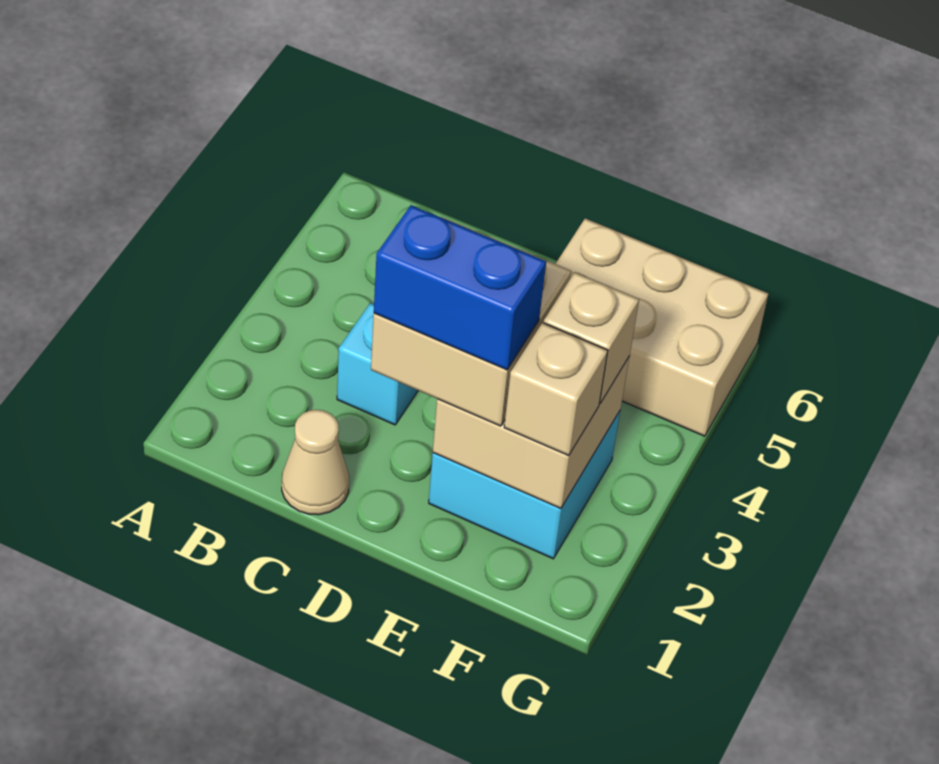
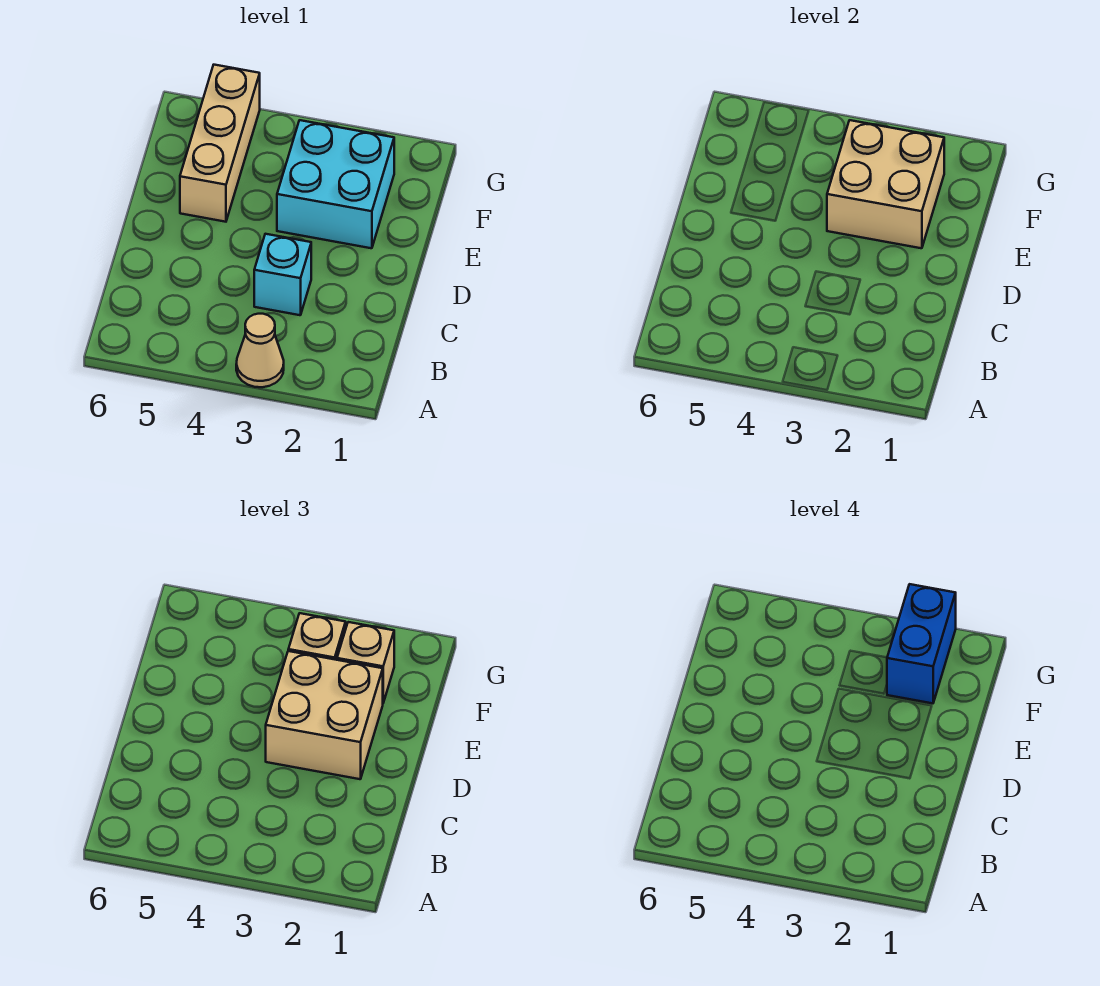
tan 1x1 cone [282,410,349,515] -> tan 1x1 cone moved to [236,314,284,387]
blue 1x2 brick [374,205,546,370] -> blue 1x2 brick moved to [887,584,956,703]
tan 2x3 brick [556,218,768,436] -> tan 1x3 brick [180,65,260,222]

